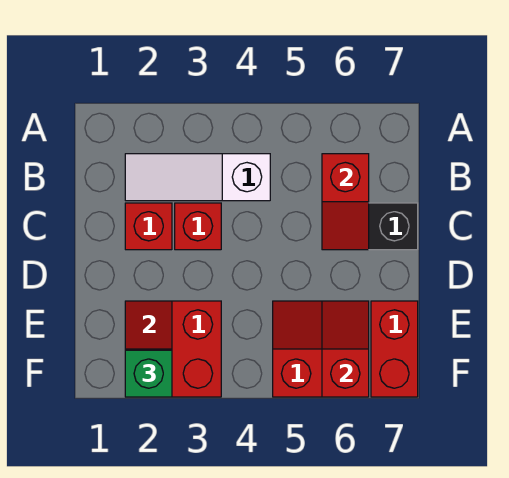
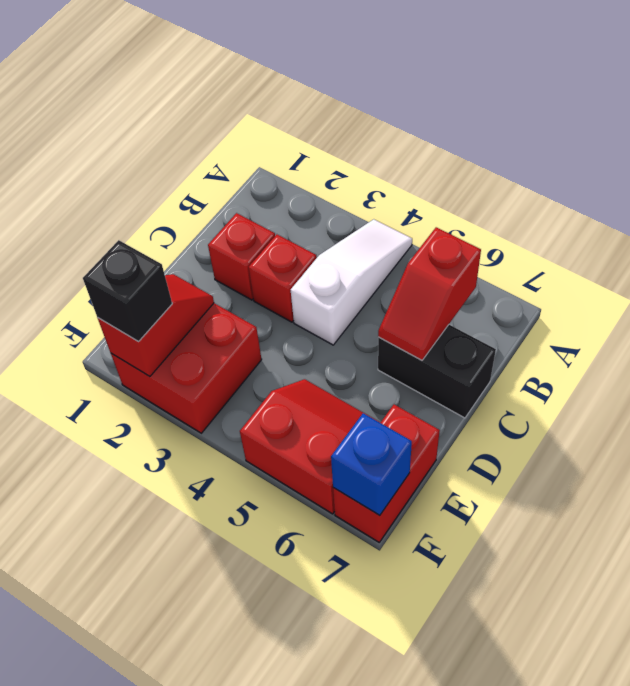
white 1x3 slope [125,154,270,201] -> white 1x3 slope turned to [291,219,412,345]
red 1x2 slope [322,301,369,397] -> none
green 1x1 brick [125,350,172,397] -> black 1x1 brick [83,240,172,341]
none -> blue 1x1 brick [331,413,412,515]

